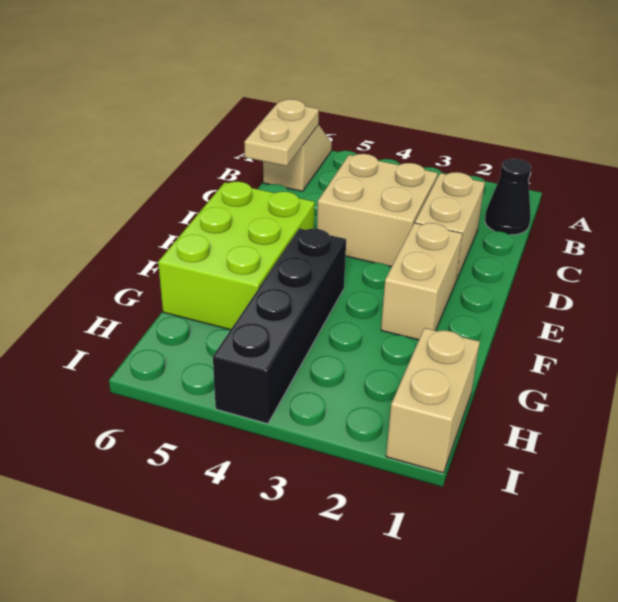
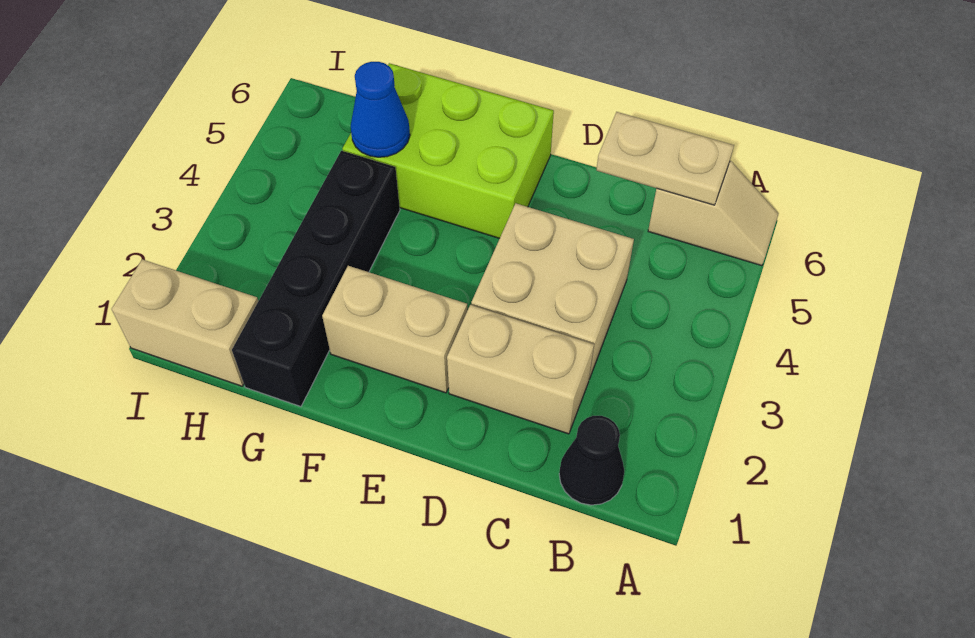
black 1x4 brick [213,228,346,424] -> black 1x4 brick turned to [232,151,400,407]
none -> blue 1x1 cone [351,62,410,157]

